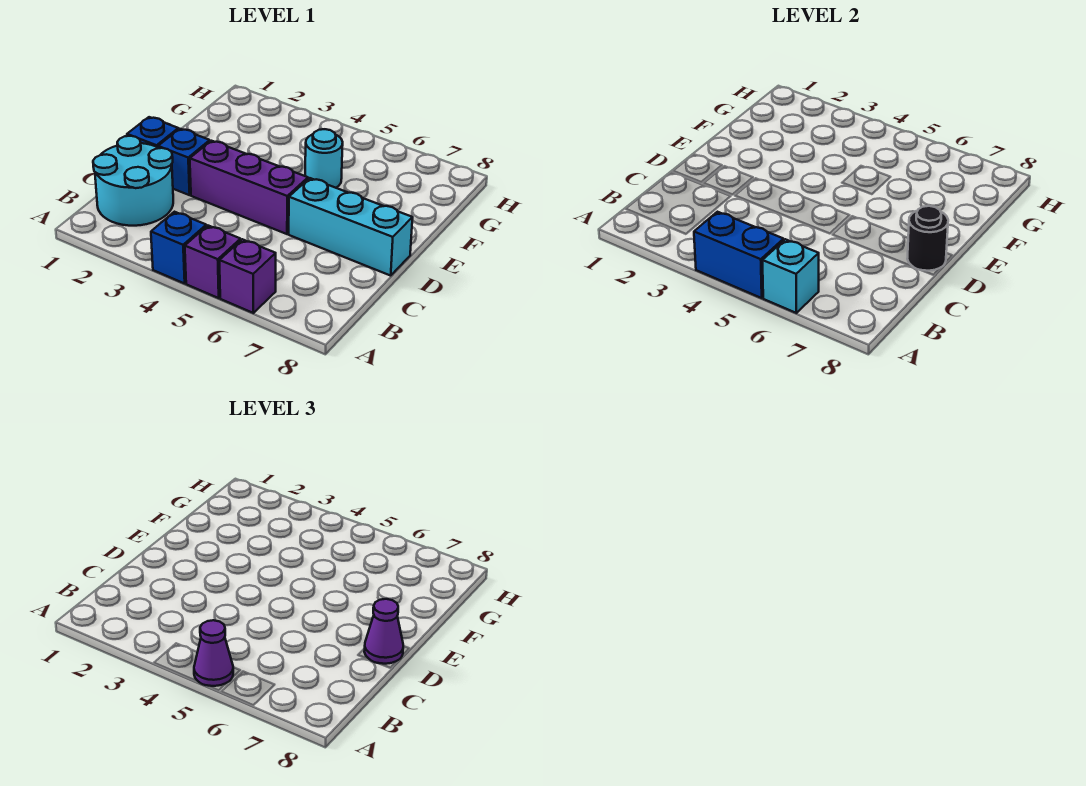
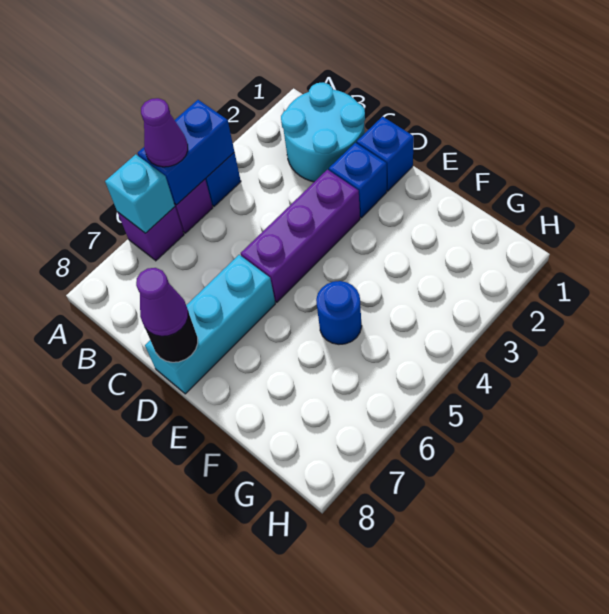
cyan 1x1 round brick [305,129,343,188] -> blue 1x1 round brick [316,281,362,344]

